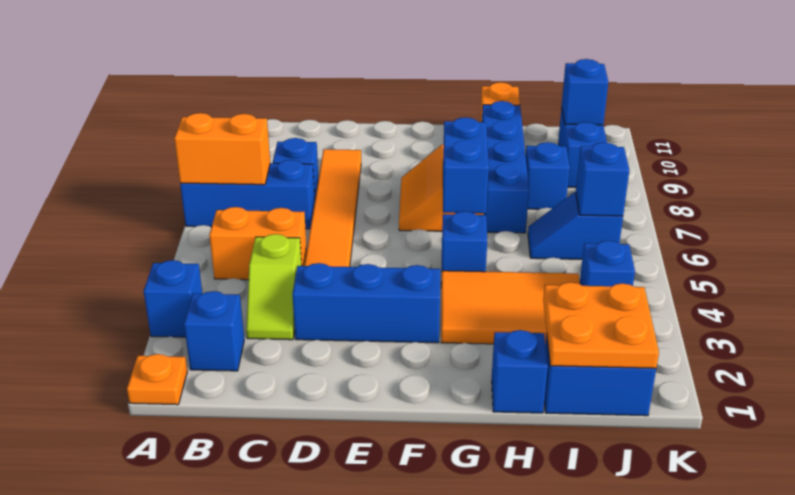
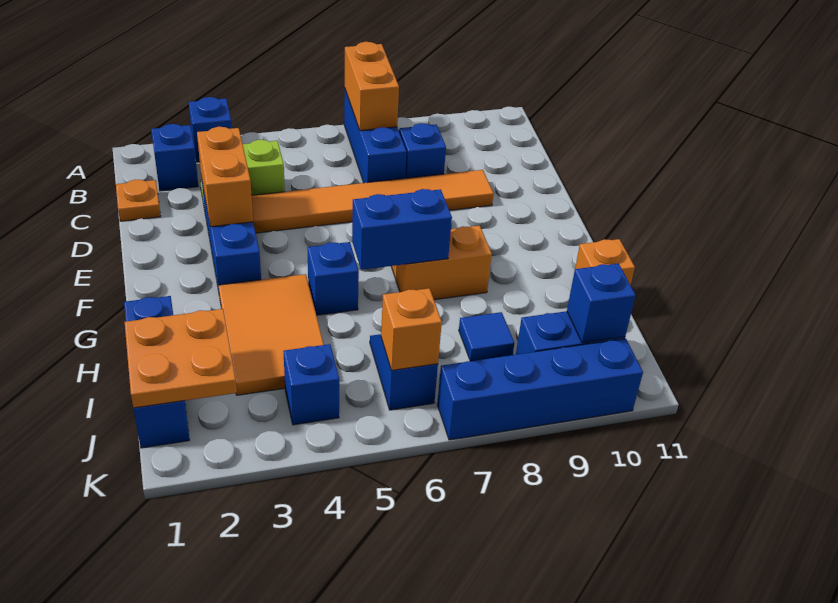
orange 1x1 plate [127,354,187,405] -> orange 1x1 plate moved to [116,180,161,221]
orange 1x2 brick [209,207,307,280] -> orange 1x2 brick moved to [197,127,253,227]
blue 1x4 brick [482,101,529,233] -> blue 1x4 brick moved to [437,339,643,440]
blue 1x1 brick [526,142,570,209] -> blue 1x1 tile [459,312,514,361]
blue 1x1 brick [576,142,629,216] -> orange 1x1 brick [381,288,442,371]

